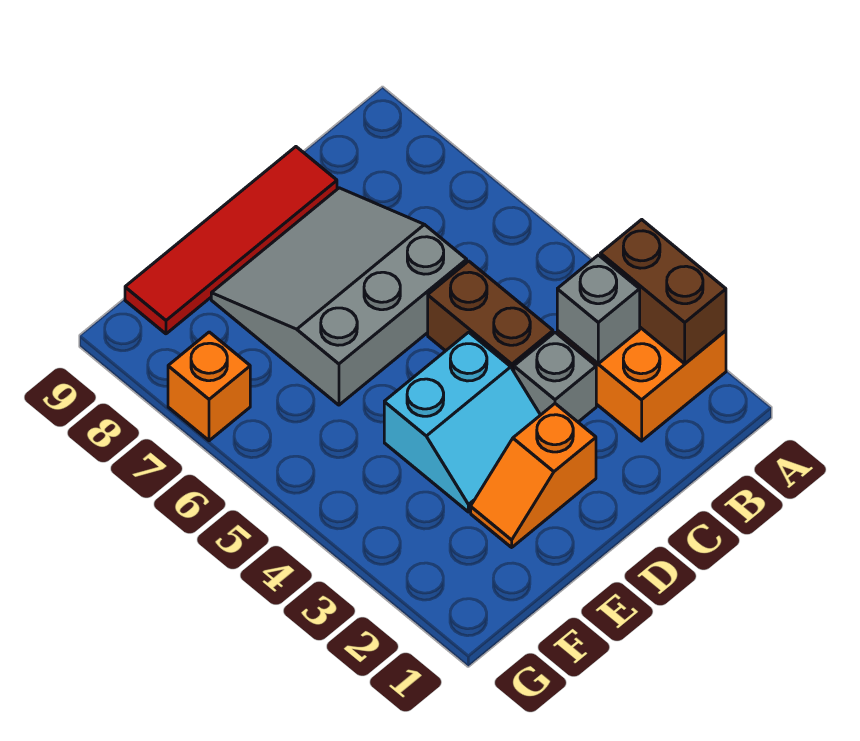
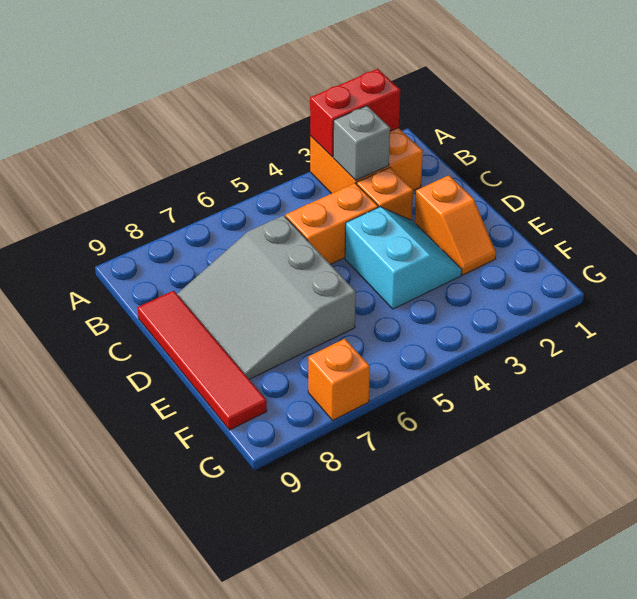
brown 1x2 brick [600,220,726,364] -> red 1x2 brick [310,69,400,157]
grey 1x1 brick [514,332,596,422] -> orange 1x1 brick [357,167,413,220]
brown 1x2 brick [428,261,553,371] -> orange 1x2 brick [286,183,378,264]

